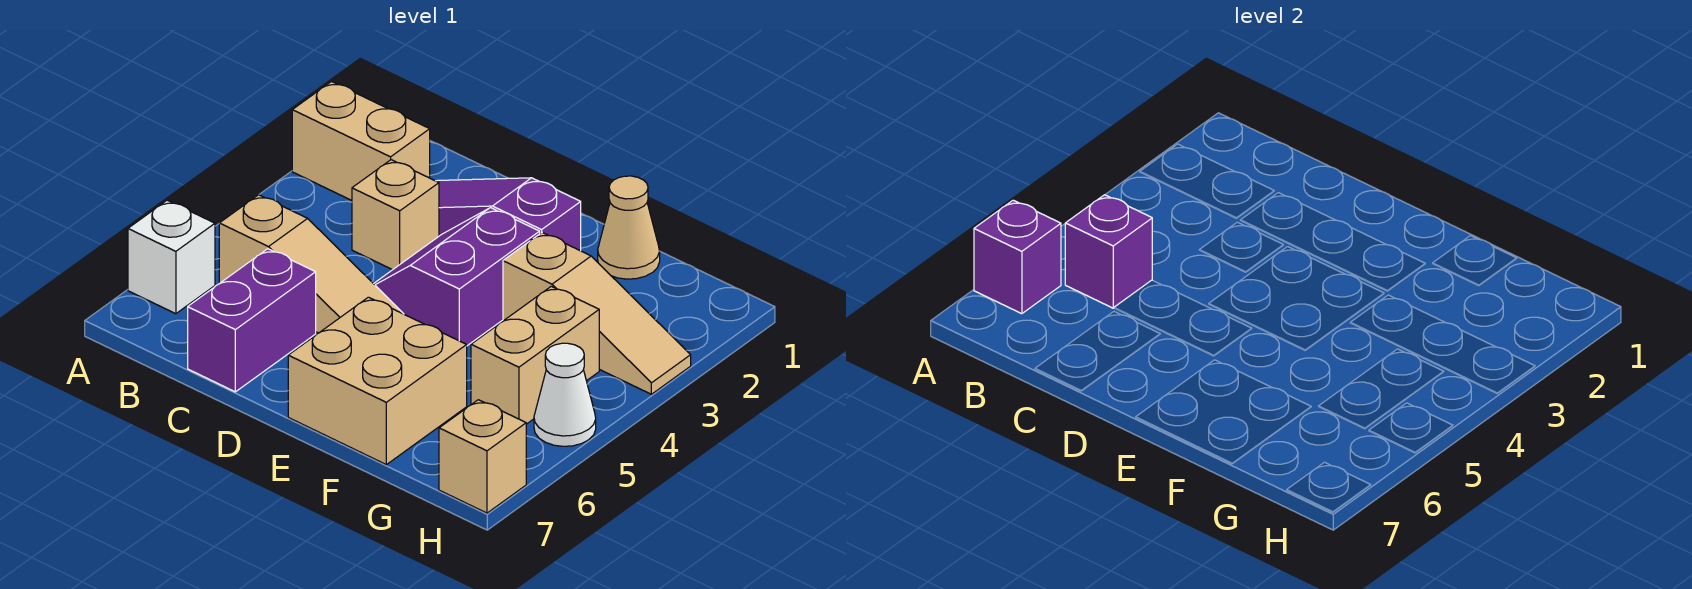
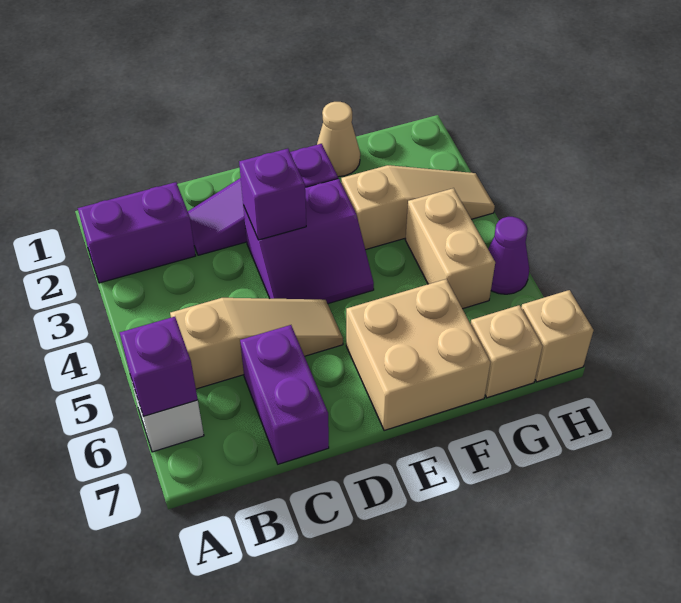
tan 1x2 brick [292,82,430,200] -> purple 1x2 brick [78,182,196,283]
purple 1x1 brick [1065,195,1152,308] -> purple 1x1 brick moved to [239,149,306,240]
tan 1x1 brick [352,160,439,270] -> tan 1x1 brick moved to [471,305,543,398]
purple 2x2 slope [374,208,540,346] -> purple 2x2 slope turned to [243,179,374,304]
white 1x1 cone [534,343,596,446] -> purple 1x1 cone [488,217,529,294]

